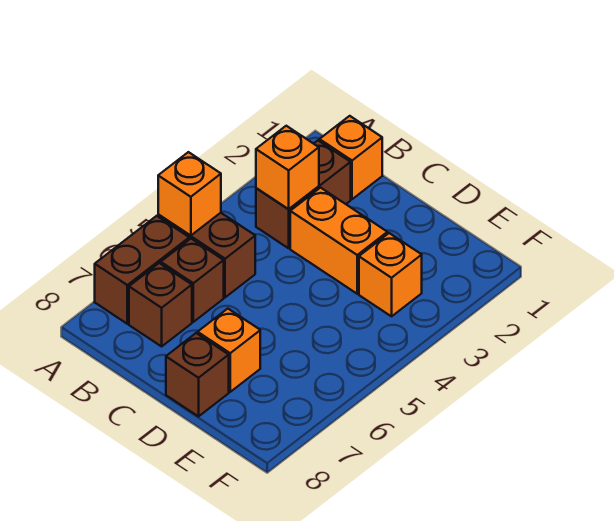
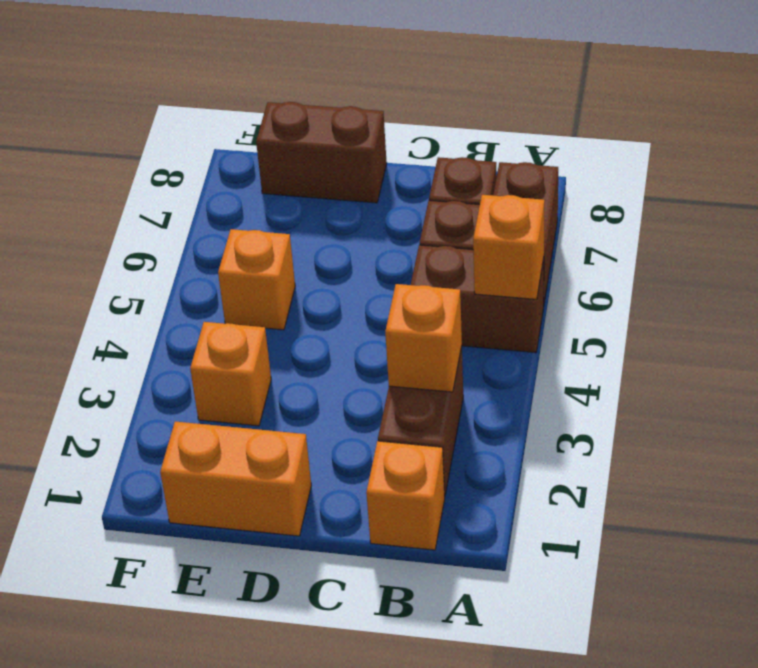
orange 1x2 brick [290,188,387,294] -> orange 1x2 brick moved to [160,421,311,536]
orange 1x1 brick [198,309,260,392] -> orange 1x1 brick moved to [218,229,295,330]
brown 1x1 brick [166,333,229,416] -> brown 1x2 brick [256,102,387,203]

